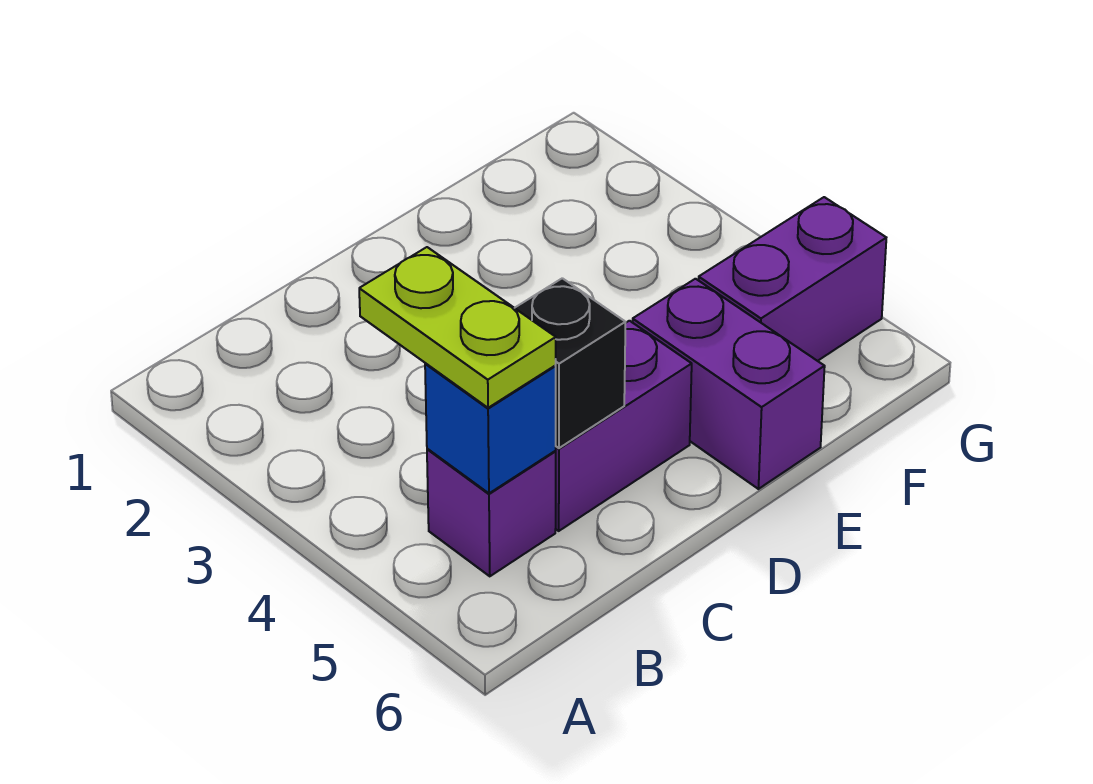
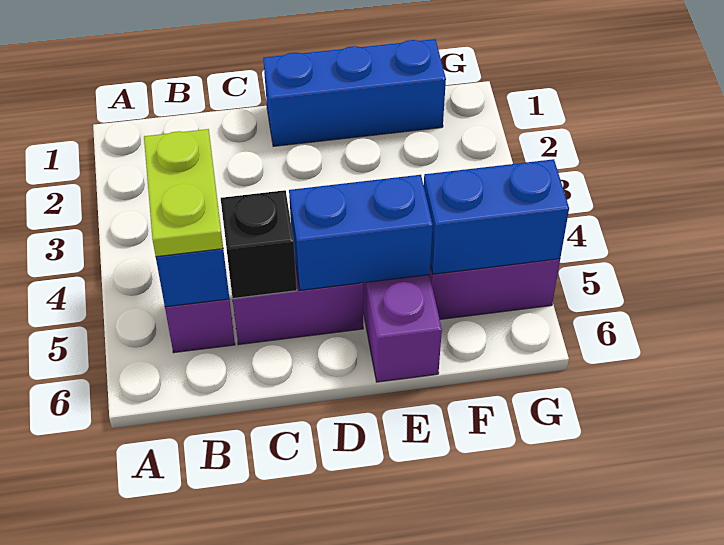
none -> blue 1x3 brick [263,39,446,146]
none -> blue 1x2 brick [289,175,433,290]
none -> blue 1x2 brick [424,159,569,274]

